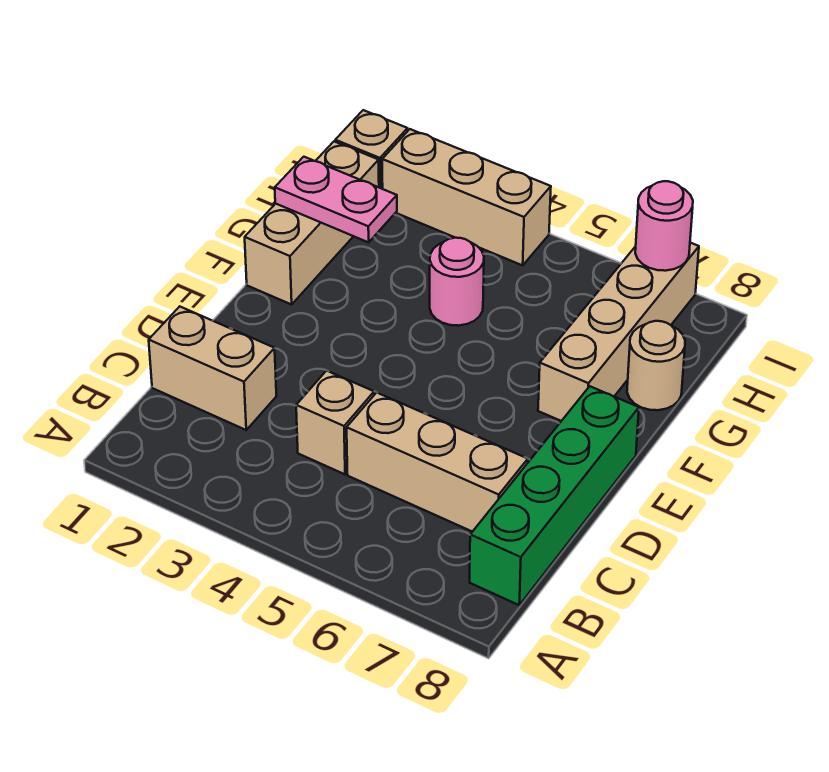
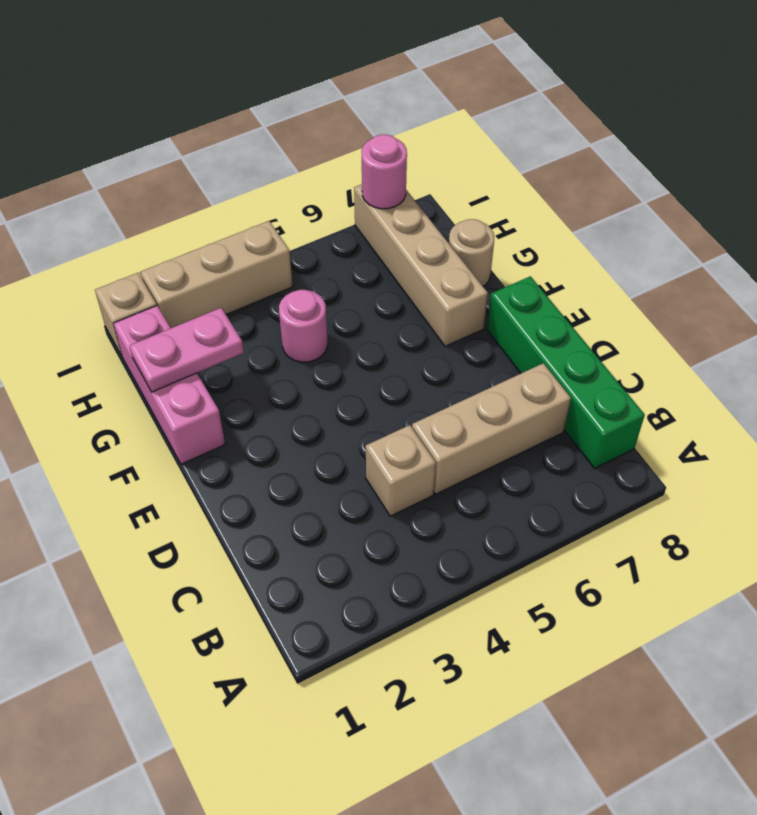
tan 1x2 brick [149,307,276,430] -> none
tan 1x3 brick [245,142,379,305] -> pink 1x3 brick [113,306,225,464]

